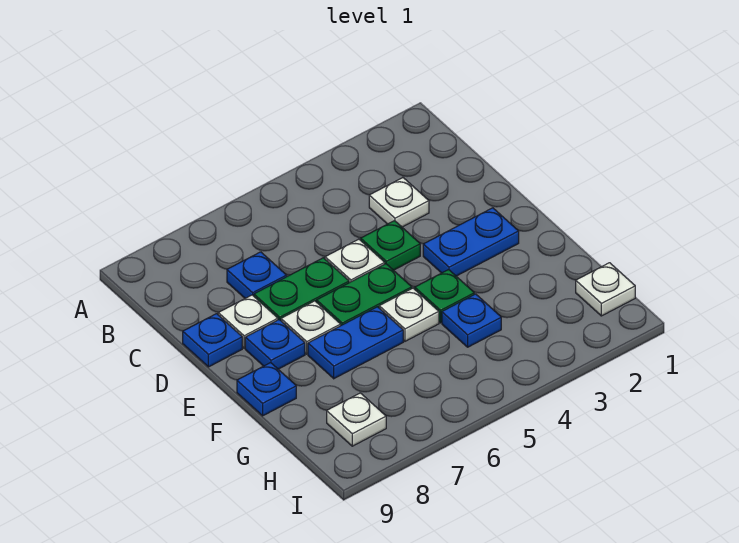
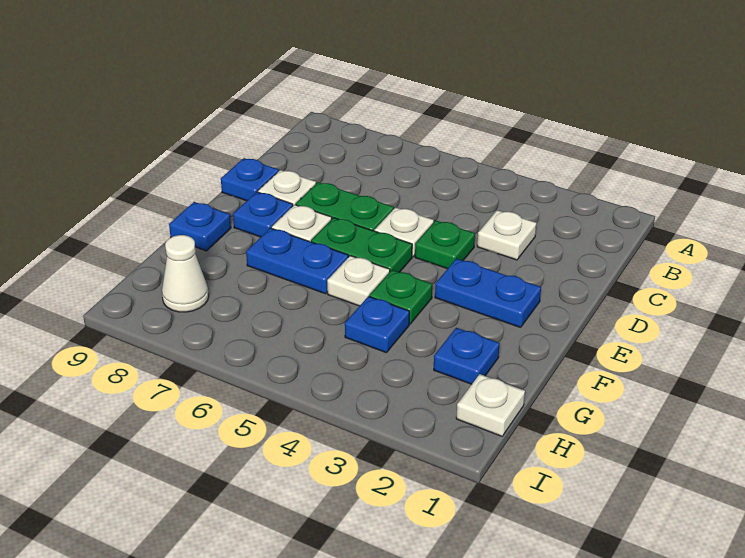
blue 1x1 plate [227,252,287,298] -> blue 1x1 plate moved to [434,328,500,384]
white 1x1 plate [327,393,386,446] -> white 1x1 cone [162,235,209,312]

